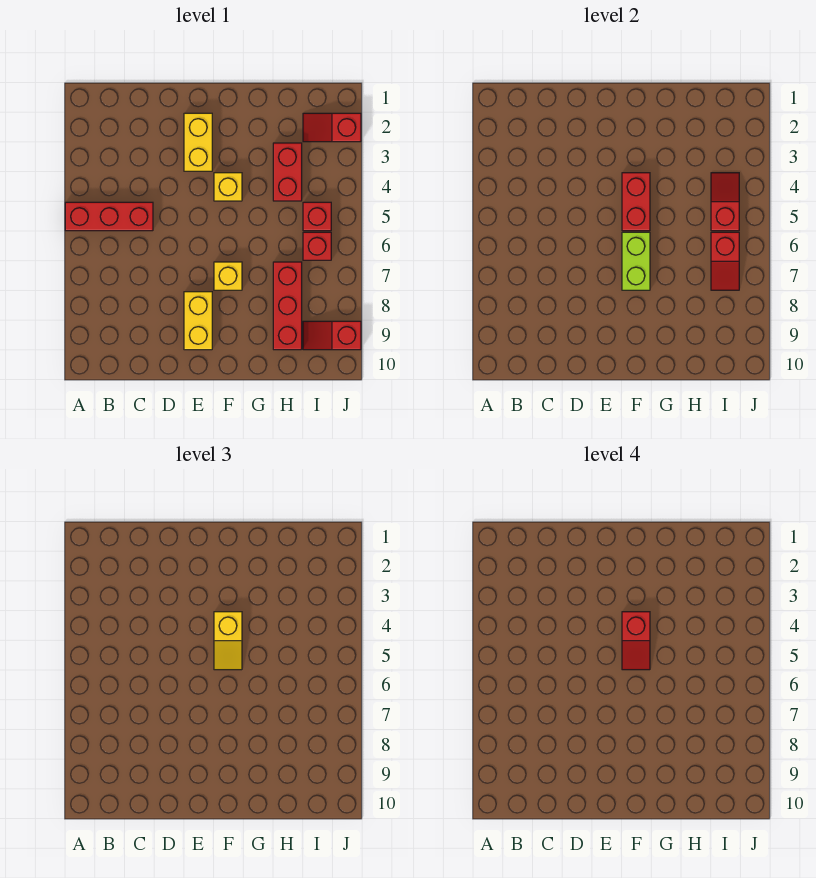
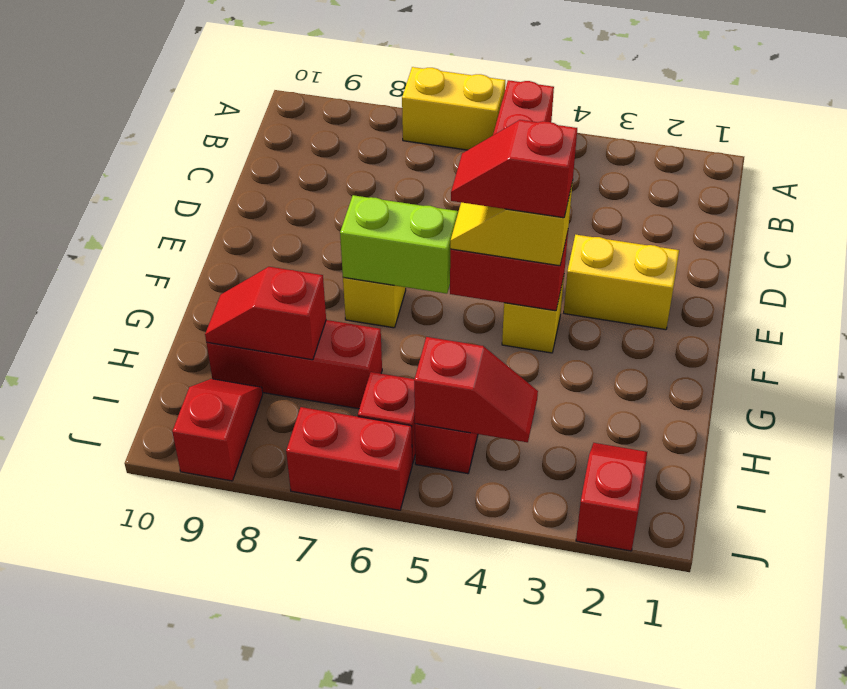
yellow 1x2 brick [184,292,212,350] -> yellow 1x2 brick moved to [402,67,505,150]
red 1x2 brick [273,143,302,201] -> red 1x2 brick moved to [286,407,412,510]
red 1x2 slope [711,232,739,290] -> red 1x2 slope moved to [205,267,326,360]

